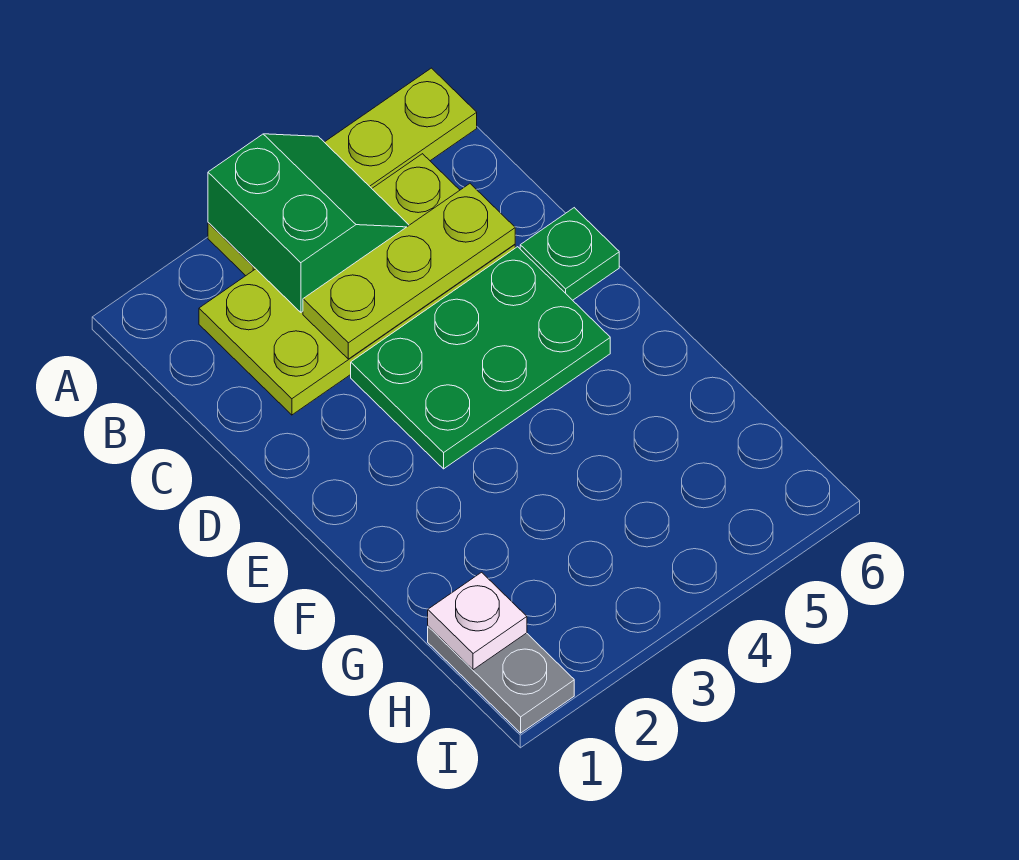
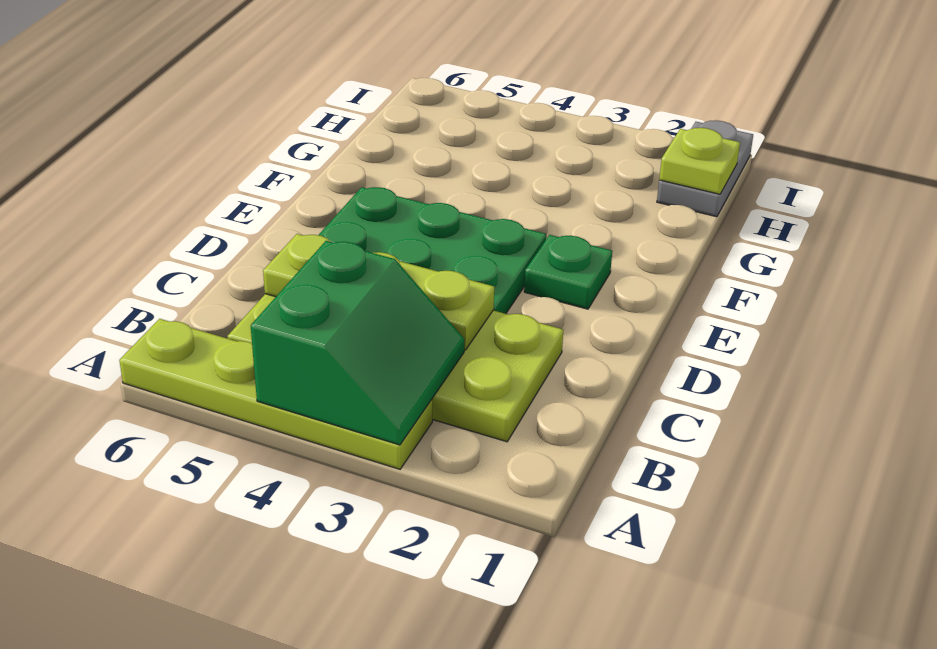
green 2x2 slope [208,134,409,312] -> green 2x2 slope turned to [251,241,464,445]
green 1x1 plate [520,208,619,300] -> green 1x1 plate moved to [524,235,612,309]
white 1x1 plate [428,572,527,670] -> lime 1x1 plate [659,128,740,194]

